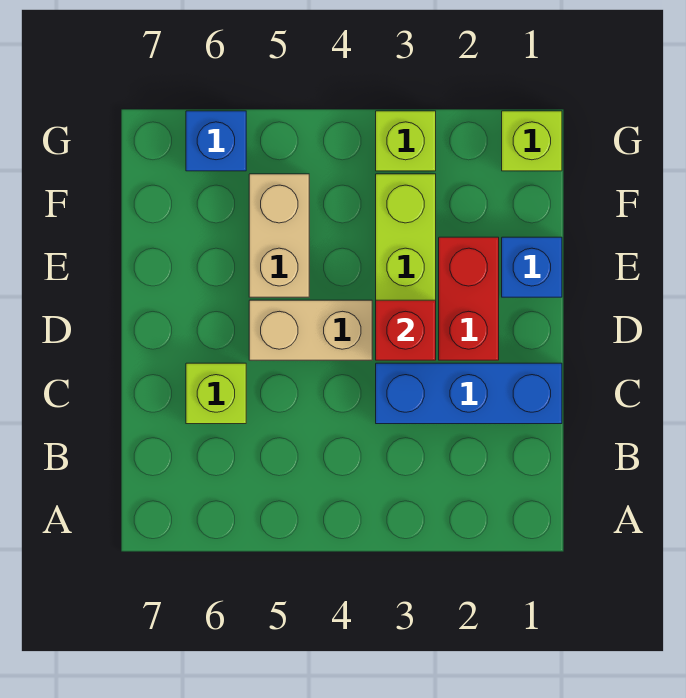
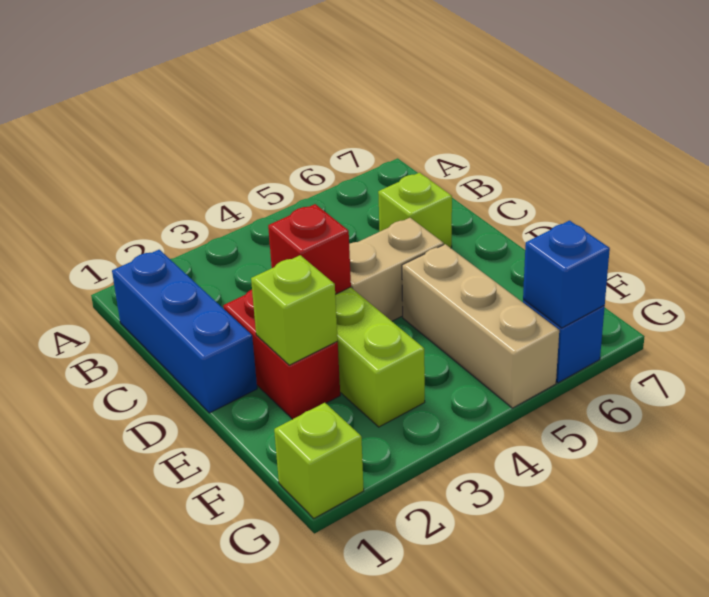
blue 1x3 brick [376,363,562,424] -> blue 1x3 brick turned to [112,250,257,413]
blue 1x1 brick [502,237,562,297] -> blue 1x1 brick moved to [523,221,610,328]
tan 1x2 brick [249,174,309,297] -> tan 1x3 brick [402,244,559,408]
lime 1x1 brick [376,111,436,171] -> lime 1x1 brick moved to [251,255,338,365]

